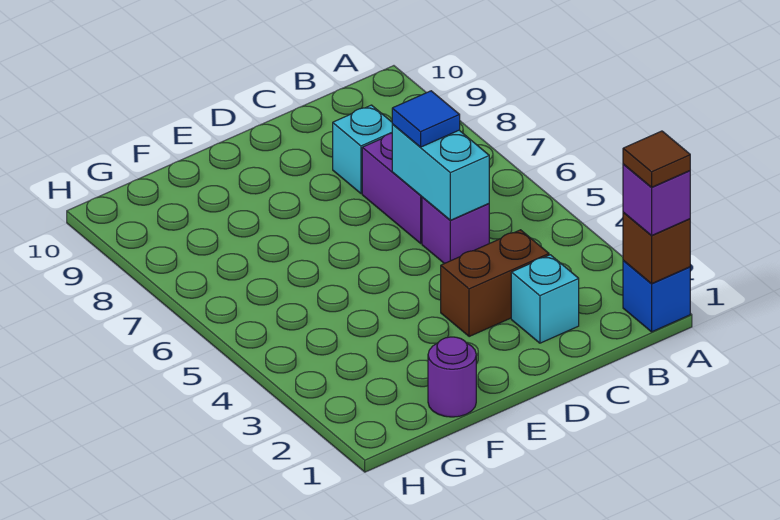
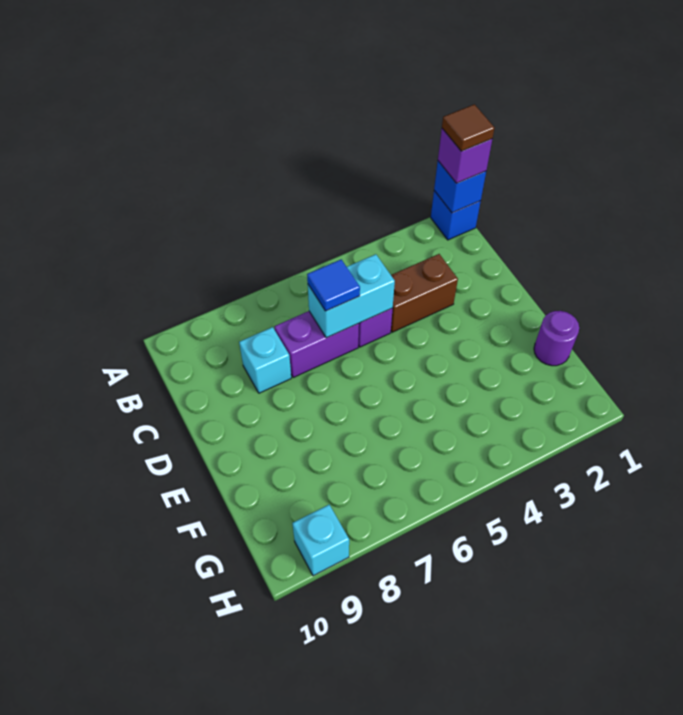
brown 1x1 brick [623,213,690,284] -> blue 1x1 brick [434,161,486,213]
cyan 1x1 brick [511,255,579,343] -> cyan 1x1 brick moved to [292,505,349,576]
brown 1x2 brick [441,230,549,337] -> brown 1x2 brick turned to [391,254,458,332]

